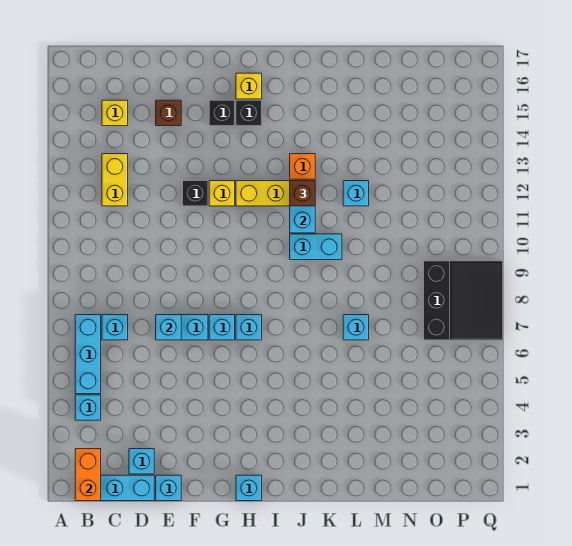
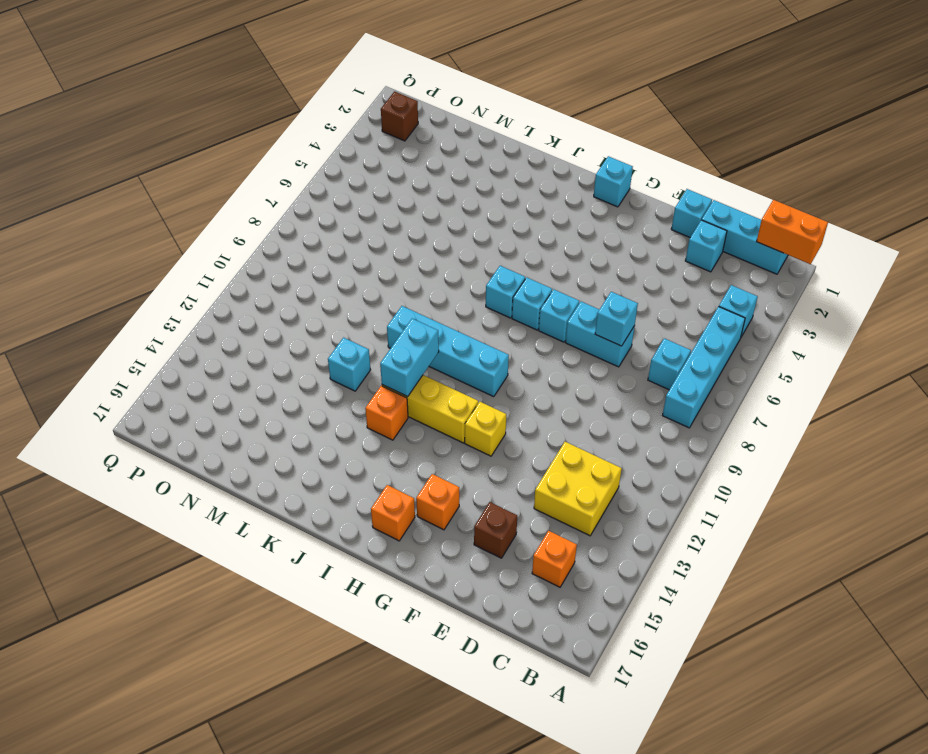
orange 1x2 brick [75,449,101,501] -> orange 1x2 brick turned to [756,200,828,264]
cyan 1x3 brick [75,315,101,394] -> cyan 1x4 brick [663,307,745,428]
yellow 1x2 brick [102,154,128,206] -> yellow 2x2 brick [534,442,622,536]
yellow 1x1 brick [102,100,128,126] -> orange 1x1 brick [532,531,577,587]
black 1x1 brick [183,181,208,206] -> none
black 1x1 brick [209,100,235,126] -> orange 1x1 brick [416,474,459,530]
black 1x1 brick [236,100,262,126] -> none
yellow 1x1 brick [236,73,262,99] -> orange 1x1 brick [371,485,415,541]
cyan 1x2 brick [290,234,342,260] -> cyan 1x4 brick [387,306,509,397]
brown 1x1 brick [290,181,315,206] -> brown 1x1 brick moved to [381,92,418,141]
cyan 1x1 brick [343,315,369,340] -> cyan 1x1 brick moved to [486,266,525,318]
black 3x3 slope [424,261,503,340] -> none

